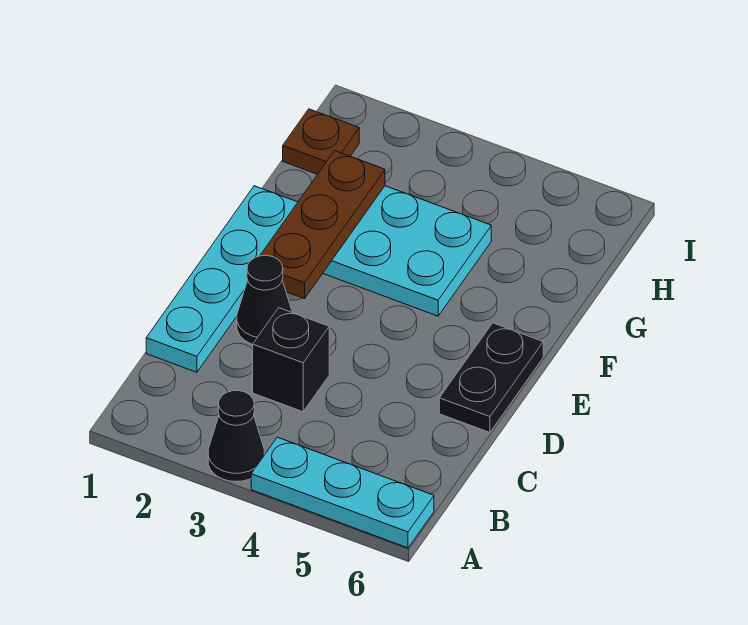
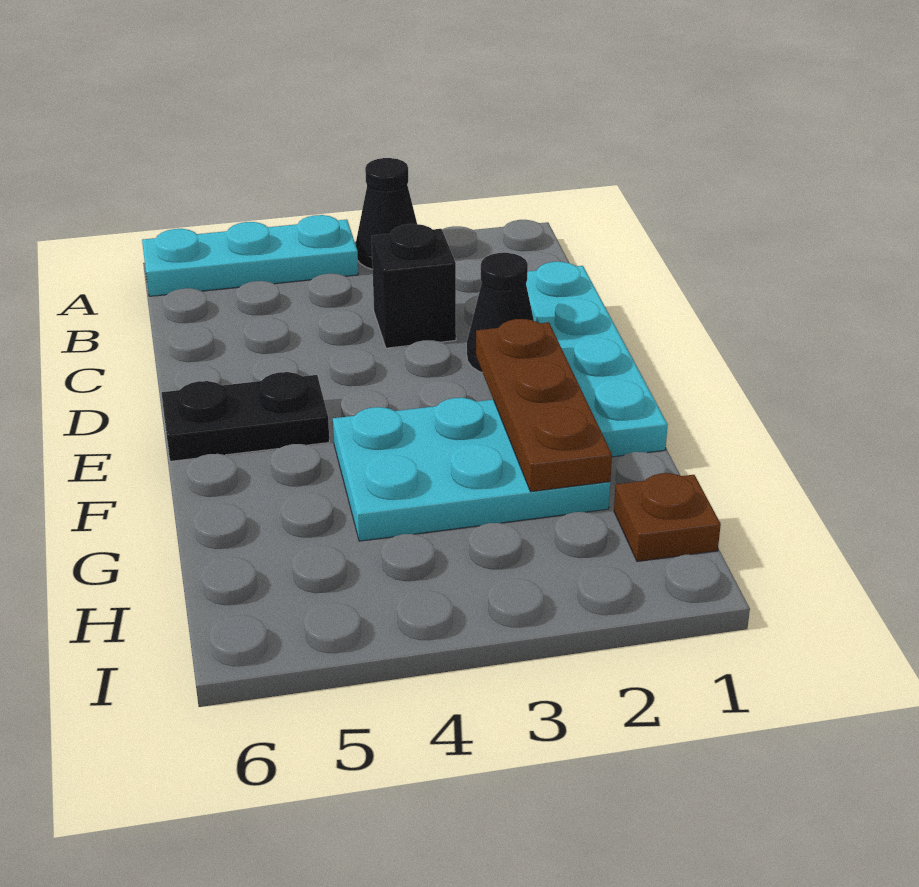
black 1x2 plate [439,323,543,433] -> black 1x2 plate turned to [162,372,329,461]

